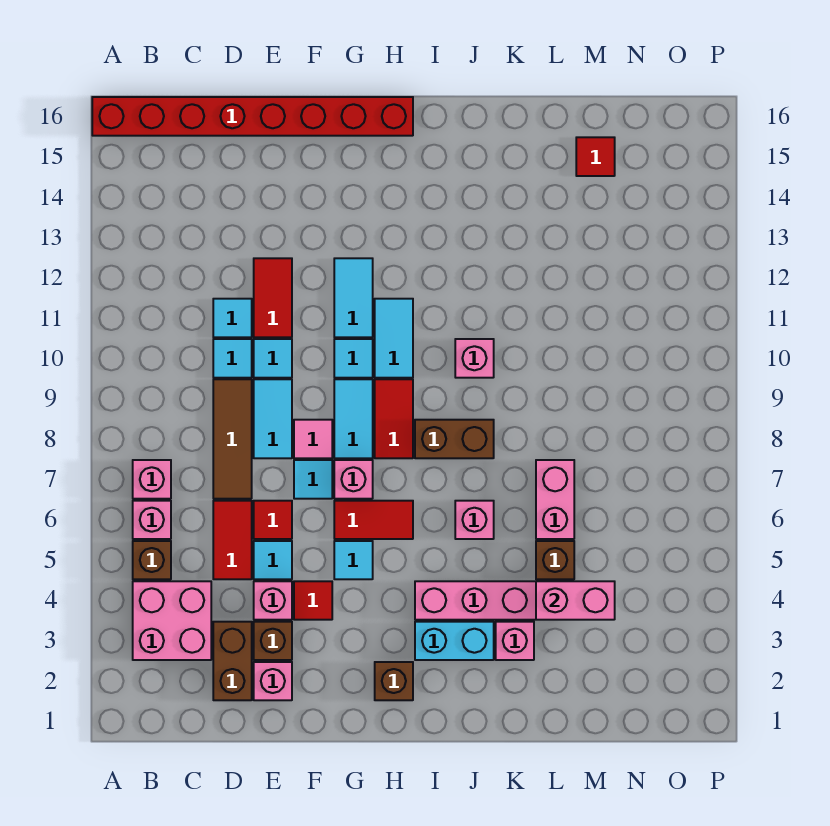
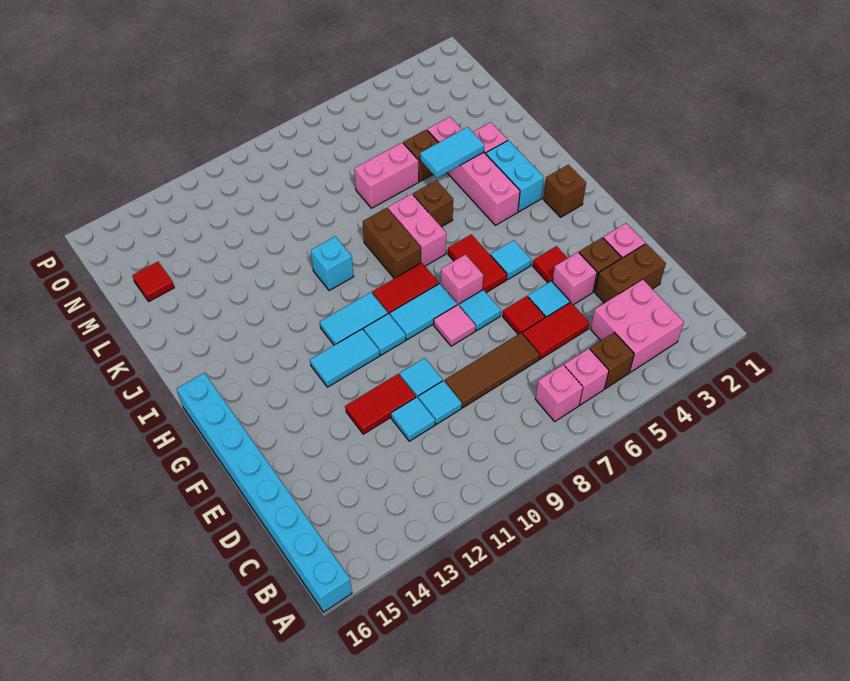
red 1x8 brick [92,97,413,136] -> cyan 1x8 brick [177,373,352,612]
cyan 1x2 tile [254,379,292,458] -> cyan 1x2 tile moved to [420,127,484,178]
pink 1x1 brick [455,501,494,539] -> brown 1x1 brick [413,180,453,227]
pink 1x1 brick [455,339,494,378] -> cyan 1x1 brick [311,236,354,291]
pink 1x2 brick [536,581,615,620] -> pink 1x2 brick moved to [388,194,446,266]

